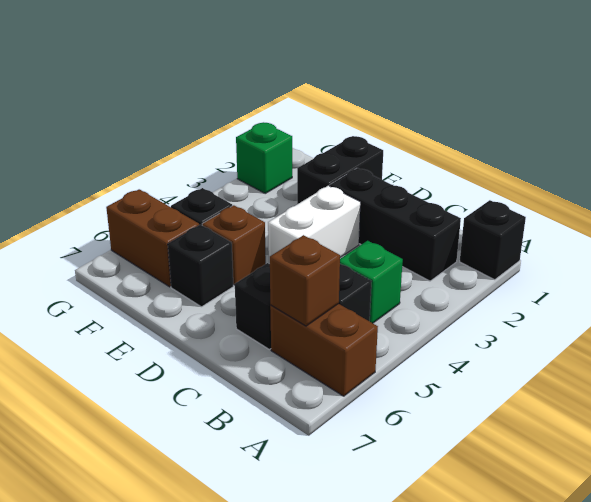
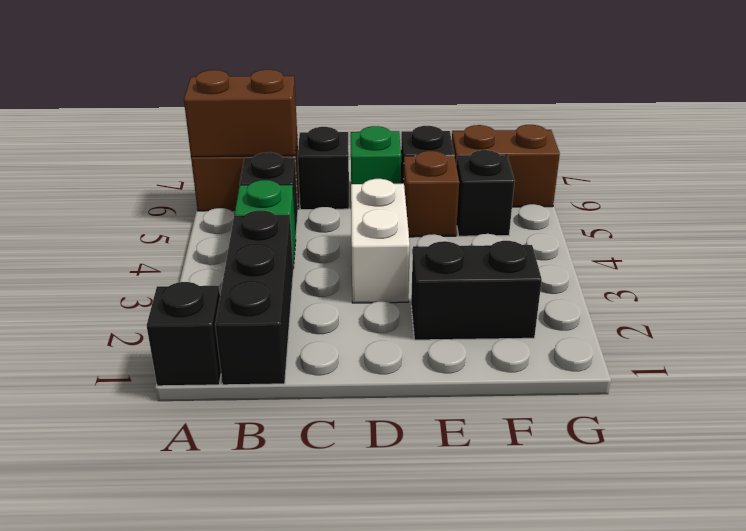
black 1x3 brick [330,168,461,281] -> black 1x3 brick turned to [215,210,293,385]
brown 1x1 brick [270,235,340,326] -> brown 1x2 brick [184,69,297,157]
black 1x2 brick [297,136,383,204] -> black 1x2 brick turned to [411,241,542,340]
green 1x1 brick [236,123,292,193] -> green 1x1 brick moved to [351,126,401,184]

